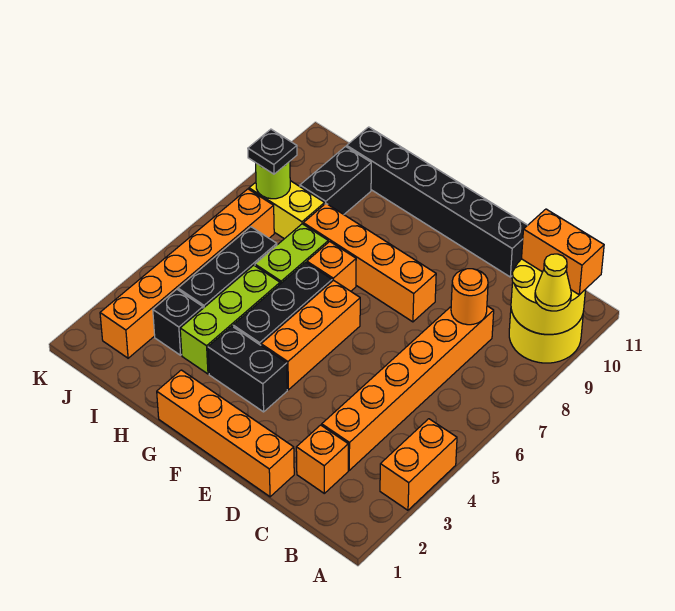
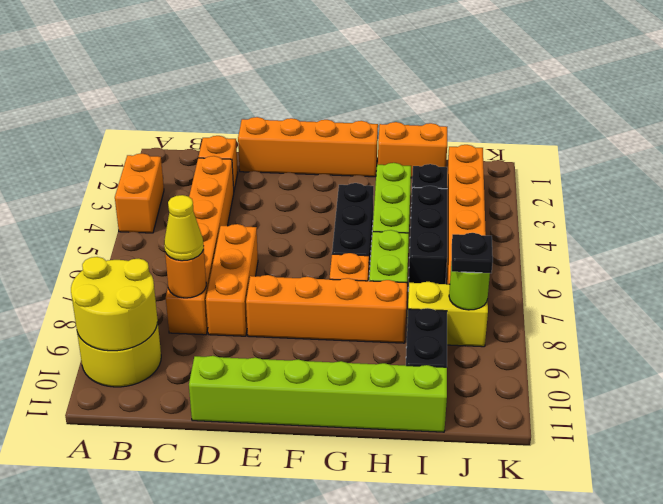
yellow 1x1 cone [535,254,571,311] -> yellow 1x1 cone moved to [164,195,204,261]
orange 1x2 brick [522,209,604,295] -> orange 1x2 brick moved to [378,122,447,178]
black 1x6 brick [347,127,527,277] -> lime 1x6 brick [189,356,447,432]
black 1x2 brick [208,326,287,412] -> none
orange 1x3 brick [261,280,360,390] -> orange 1x3 brick moved to [206,224,258,336]

